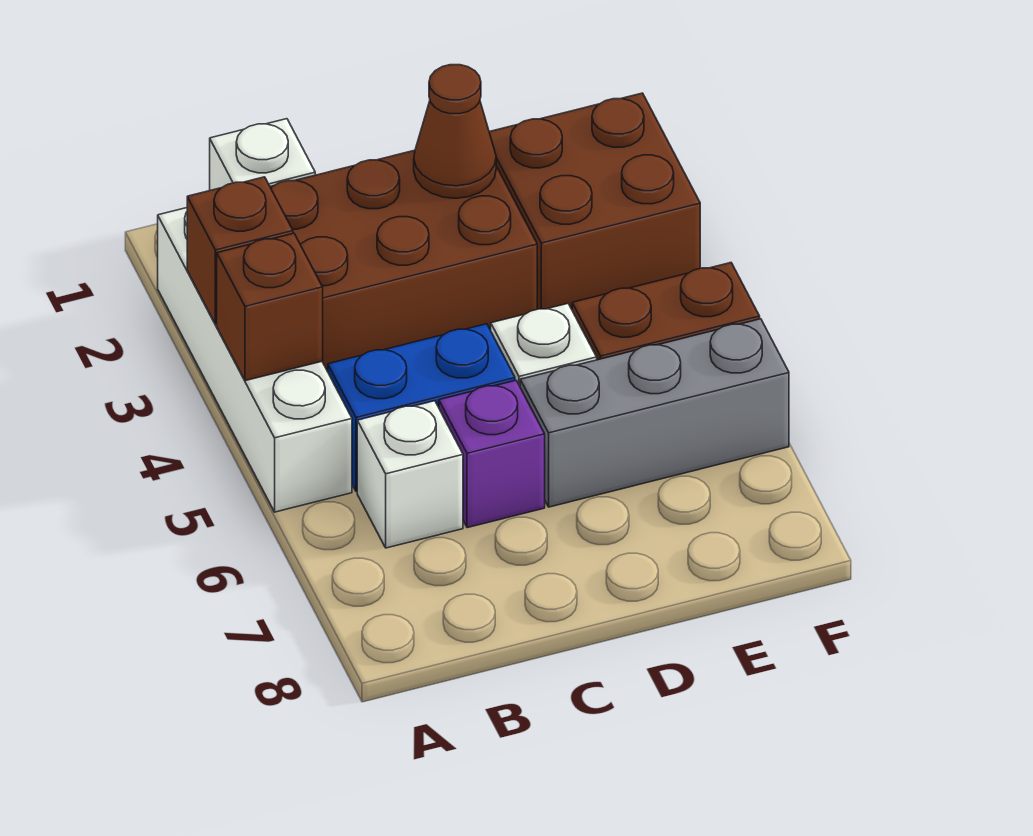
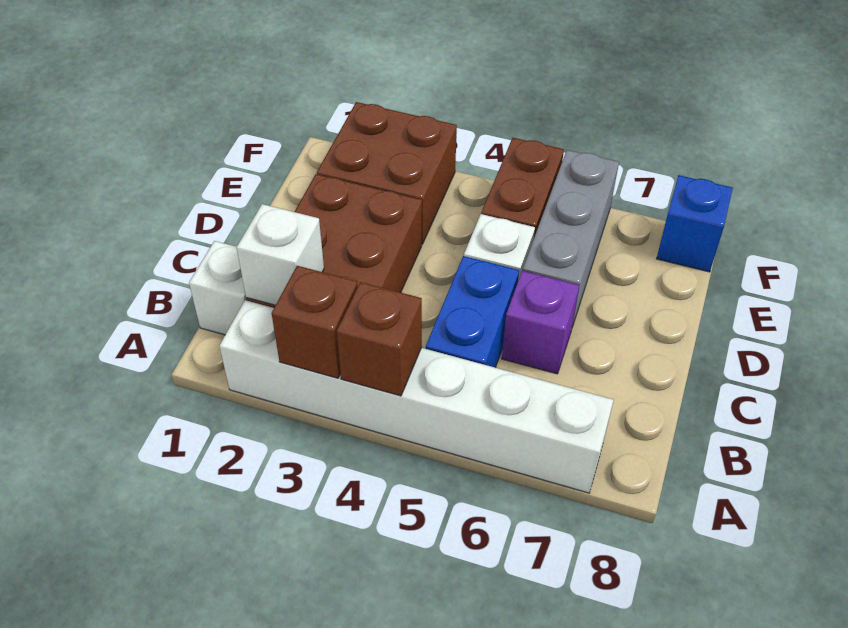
white 1x4 brick [158,208,352,512] -> white 1x6 brick [220,300,614,493]
white 1x1 brick [357,401,463,548] -> white 1x1 brick moved to [237,204,324,305]
brown 1x1 cone [414,65,496,198] -> none
none -> blue 1x1 brick [657,175,733,272]

